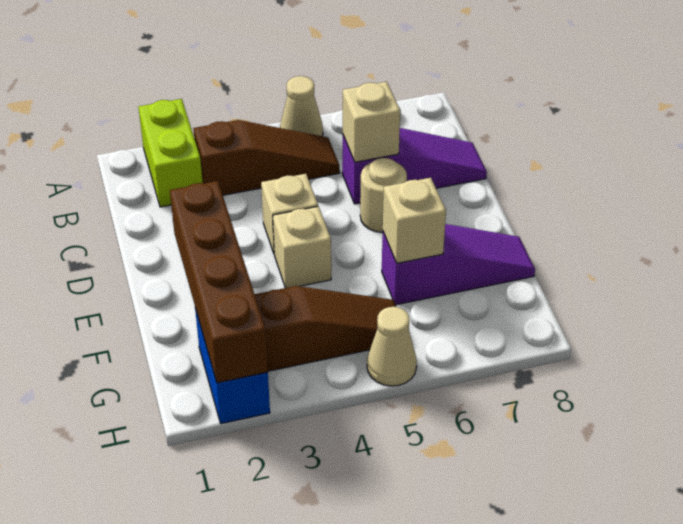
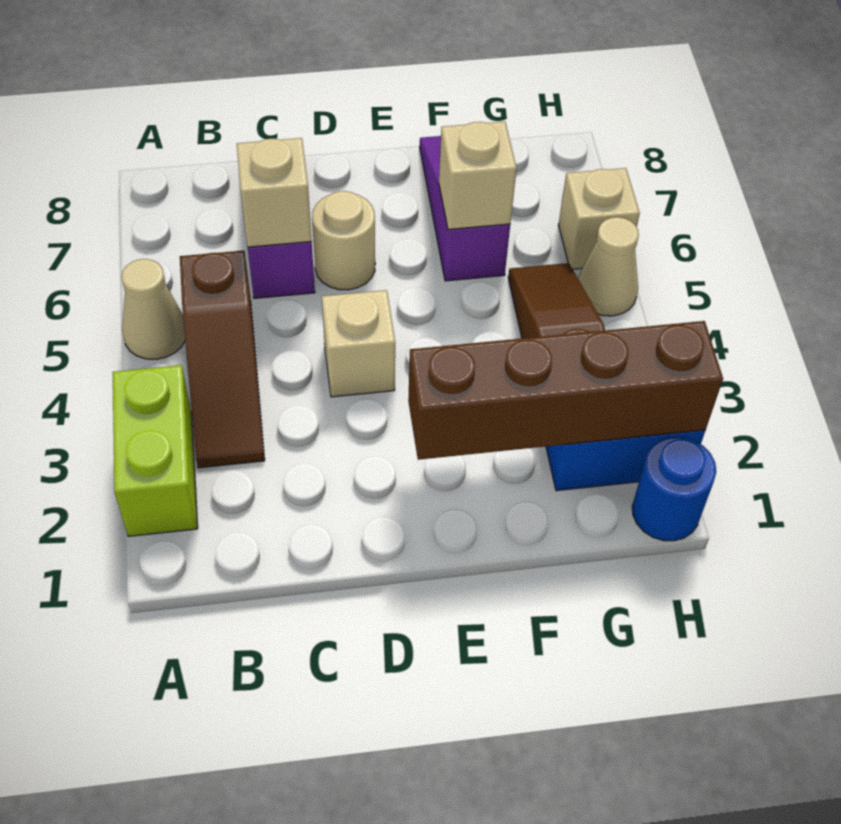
lime 1x2 brick [138,99,203,207] -> lime 1x2 brick turned to [113,365,198,536]
brown 1x3 slope [193,120,340,195] -> brown 1x3 slope turned to [180,251,265,468]
tan 1x1 brick [273,206,331,288] -> tan 1x1 brick moved to [558,168,640,269]
none -> blue 1x1 round brick [632,437,716,541]

